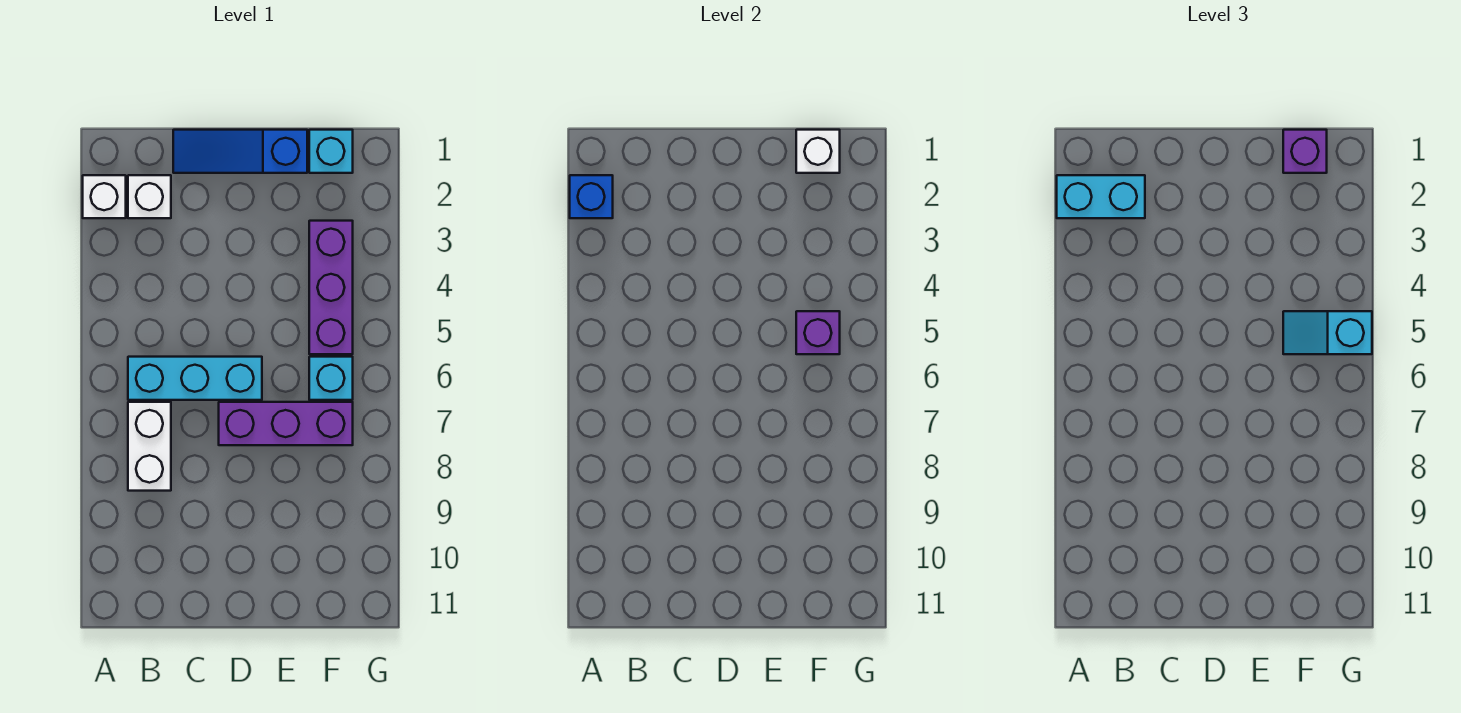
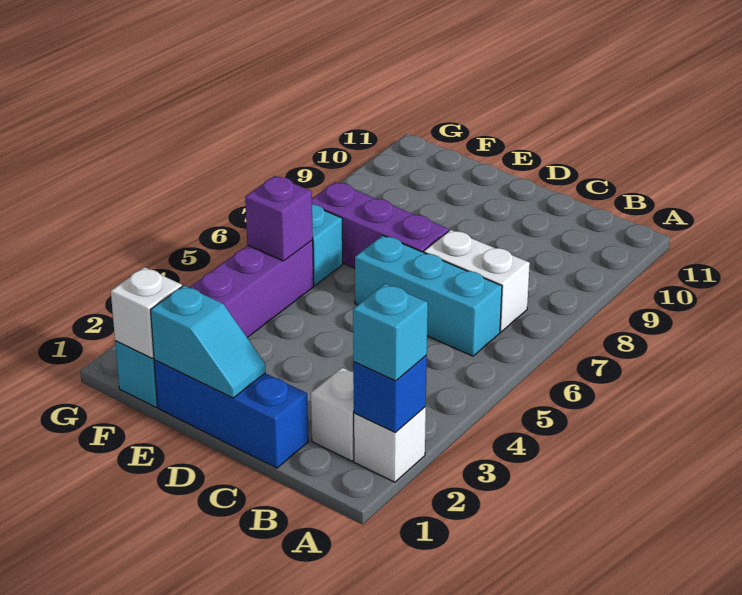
cyan 1x2 brick [1057,175,1145,218] -> cyan 1x1 brick [353,284,428,381]
white 1x2 brick [128,402,171,491] -> white 1x2 brick turned to [424,230,530,332]
blue 1x3 slope [173,130,307,173] -> blue 1x3 brick [154,360,308,468]
purple 1x1 brick [1283,130,1327,173] -> none
cyan 1x2 slope [1283,311,1372,354] -> cyan 1x2 slope moved to [151,286,266,398]

